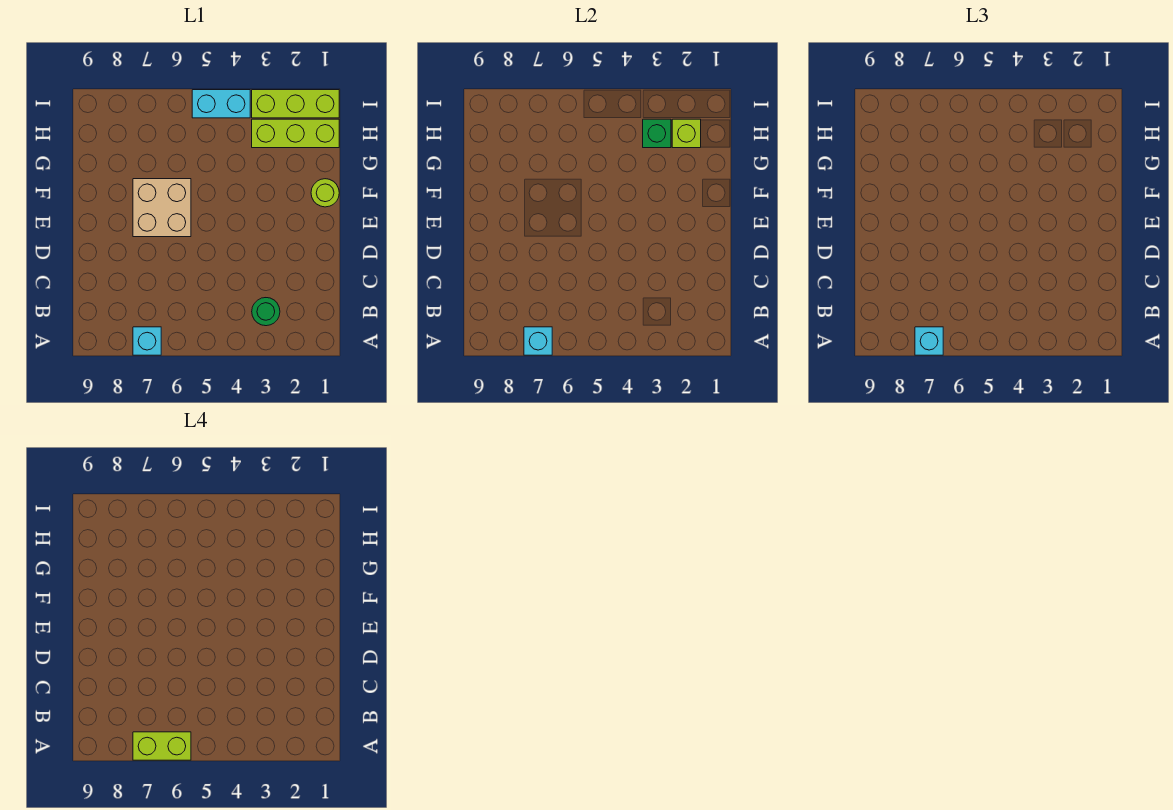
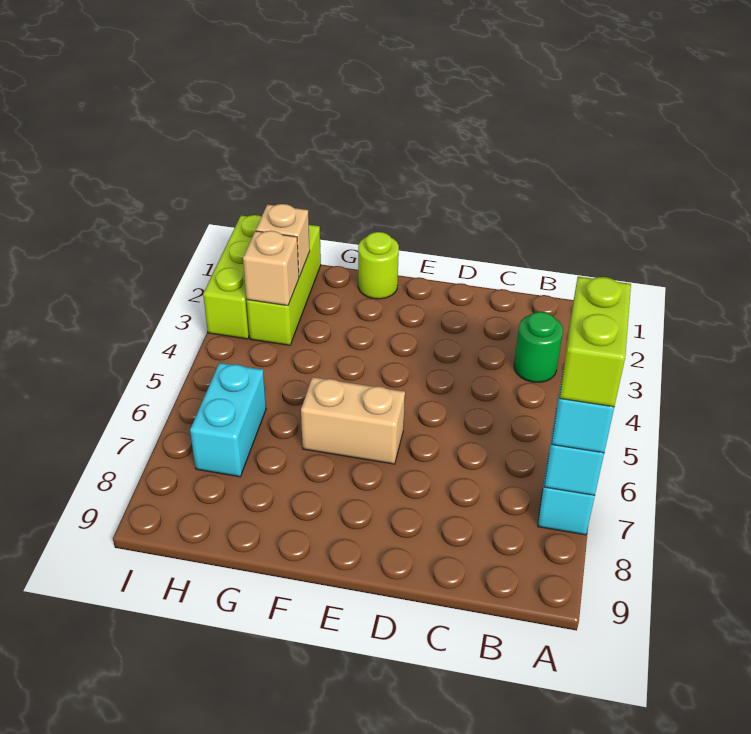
tan 2x2 brick [133,179,191,237] -> tan 1x2 brick [301,377,405,464]
lime 1x1 brick [672,119,701,148] -> tan 1x1 brick [256,204,310,277]
green 1x1 brick [643,119,671,148] -> tan 1x1 brick [243,231,299,306]
cyan 1x2 brick [192,90,250,118] -> cyan 1x2 brick moved to [190,363,266,477]

